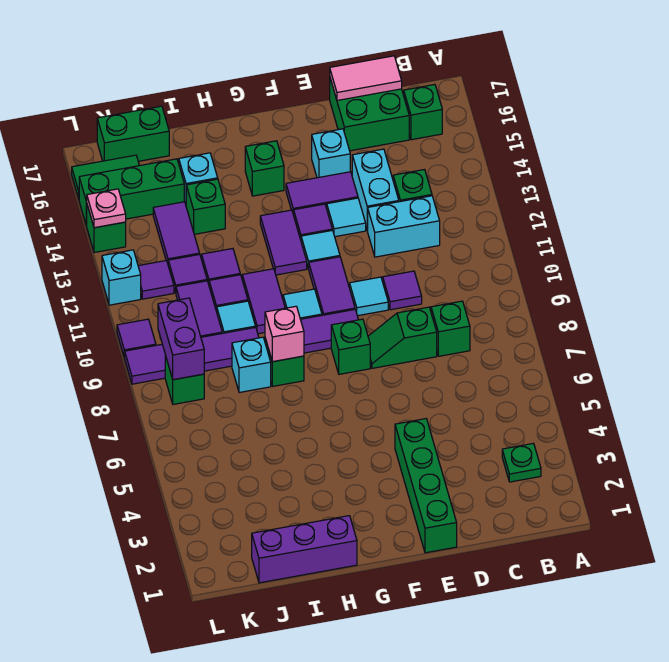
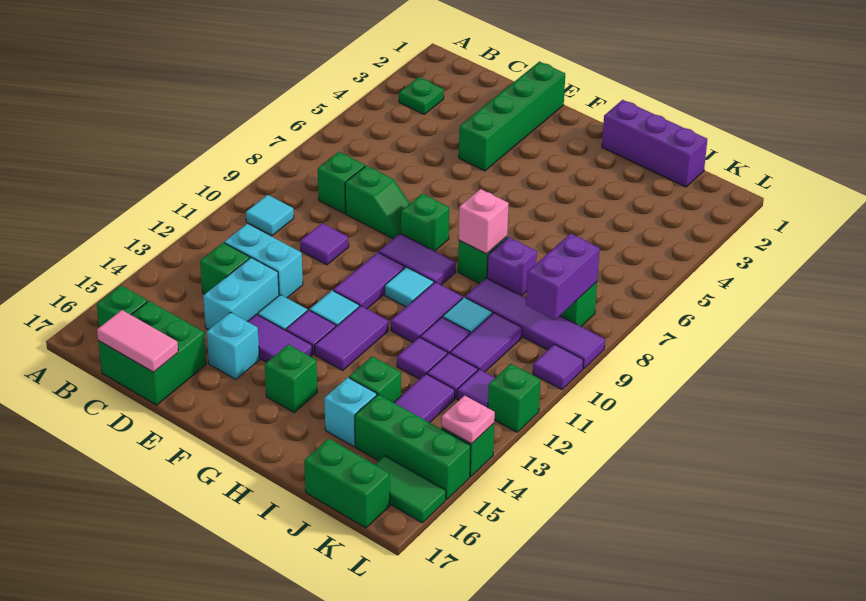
cyan 1x1 tile [350,277,388,316] -> cyan 1x1 tile moved to [246,195,294,236]
cyan 1x1 brick [232,337,271,393] -> purple 1x1 brick [487,237,537,296]
cyan 1x1 brick [102,250,141,305] -> green 1x1 brick [488,364,541,432]

